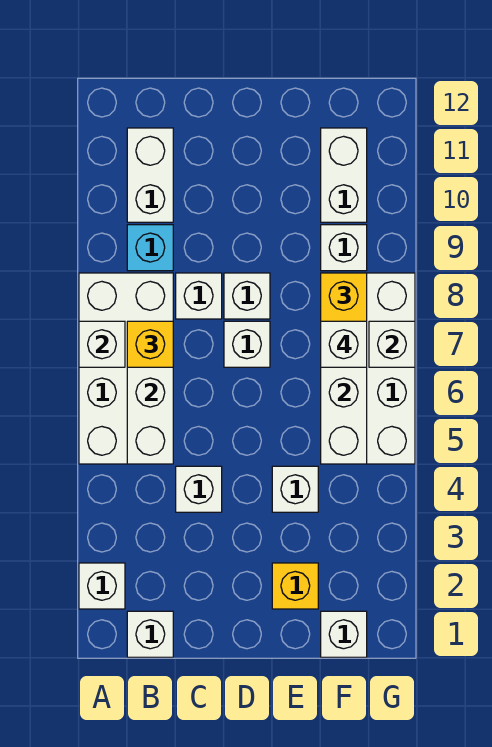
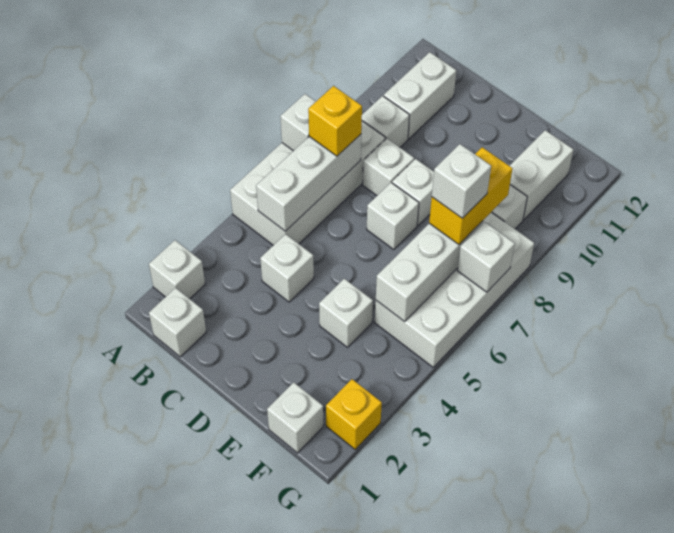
cyan 1x1 brick [127,225,173,271] -> white 1x1 brick [362,96,409,147]
yellow 1x1 brick [272,563,318,609] -> yellow 1x1 brick moved to [326,379,382,449]

